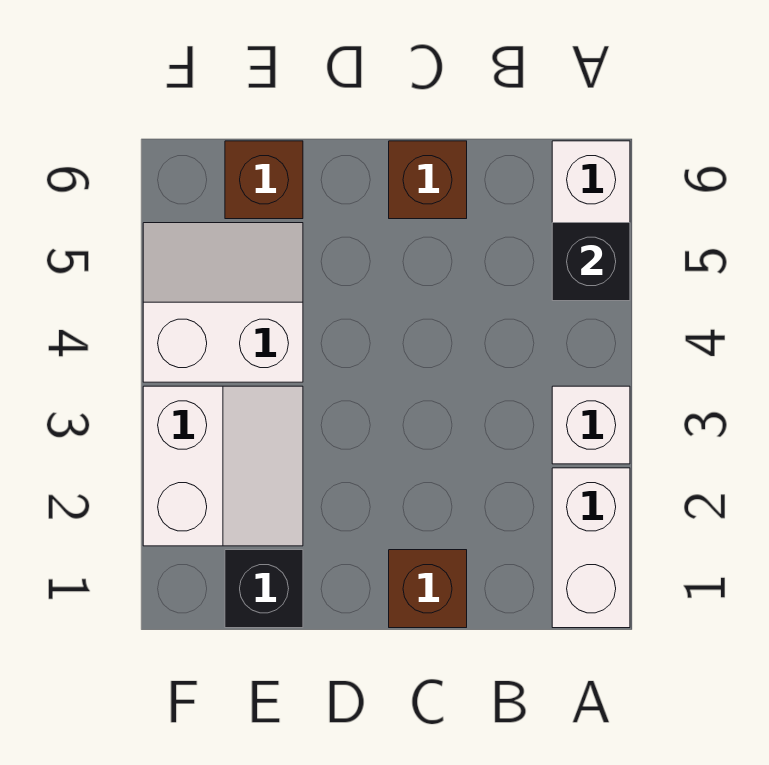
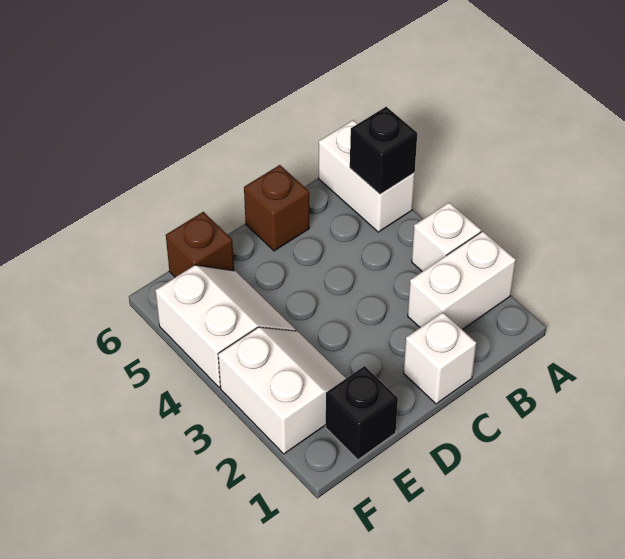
white 1x2 brick [552,468,630,628] -> white 1x2 brick turned to [408,231,516,330]
brown 1x1 brick [389,550,467,628] -> white 1x1 brick [404,312,476,404]
white 2x2 slope [143,223,303,382] -> white 2x2 slope turned to [155,265,296,388]

